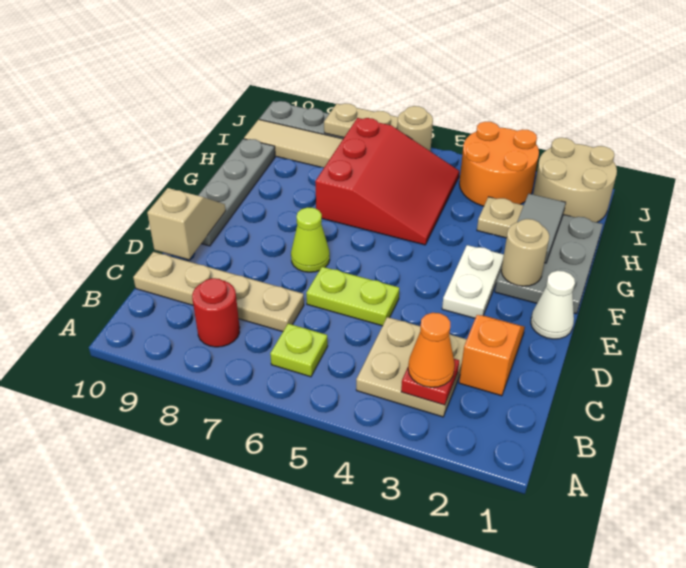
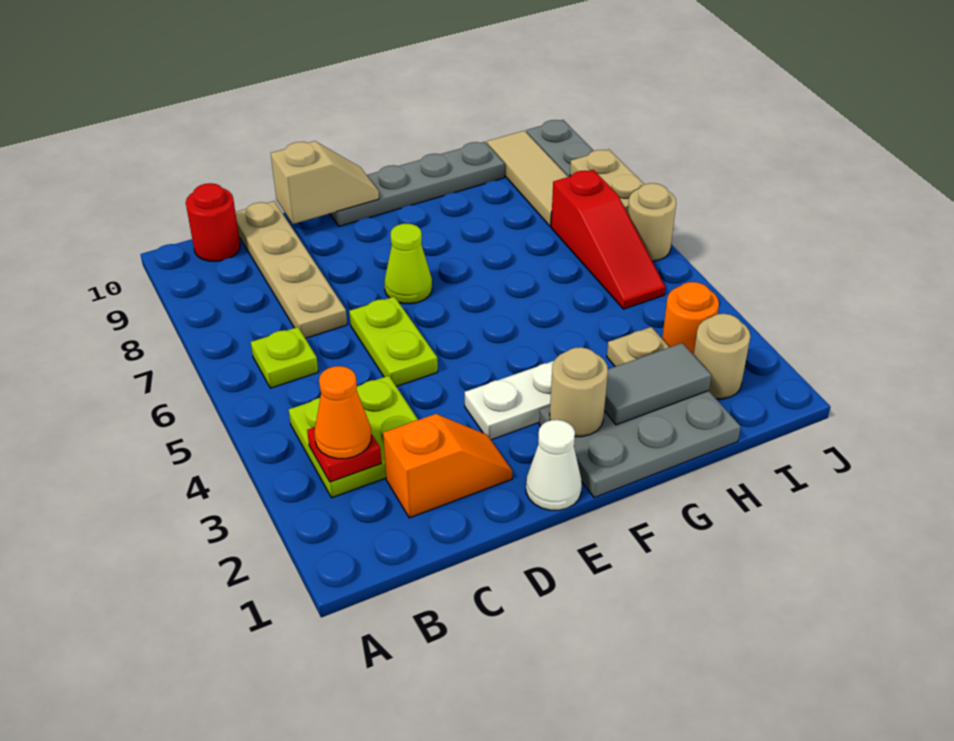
tan 2x2 plate [356,317,467,417] -> lime 2x2 plate [289,376,418,498]
red 1x1 round brick [192,278,240,347] -> red 1x1 round brick moved to [186,183,240,261]
red 3x3 slope [315,118,459,245] -> red 1x3 slope [551,170,665,309]
tan 2x2 round brick [533,138,617,222] -> tan 1x1 round brick [694,314,751,399]
orange 2x2 round brick [459,122,539,206] -> orange 1x1 round brick [662,282,719,355]

